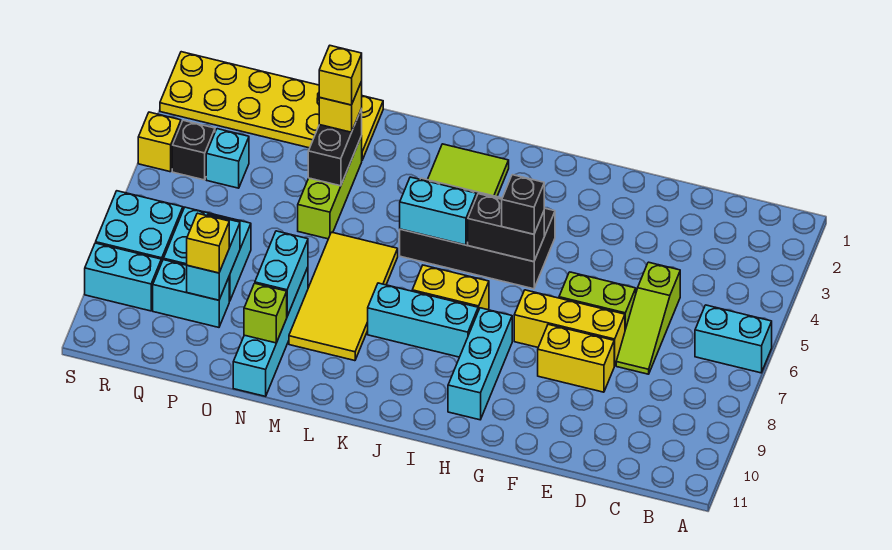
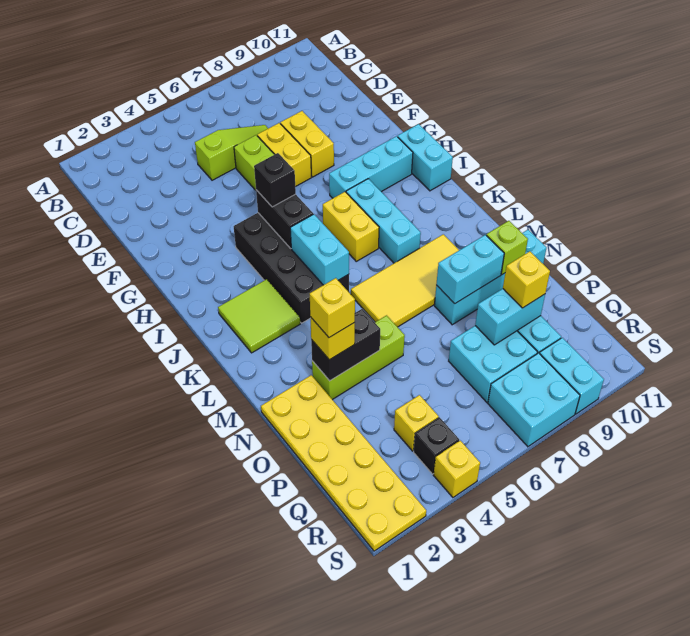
cyan 1x2 brick [695,305,772,373] -> cyan 1x2 brick moved to [398,124,453,191]
yellow 1x3 brick [514,290,625,366] -> yellow 1x2 brick [257,123,311,187]
cyan 1x1 brick [206,129,249,188] -> yellow 1x1 brick [394,395,439,451]

